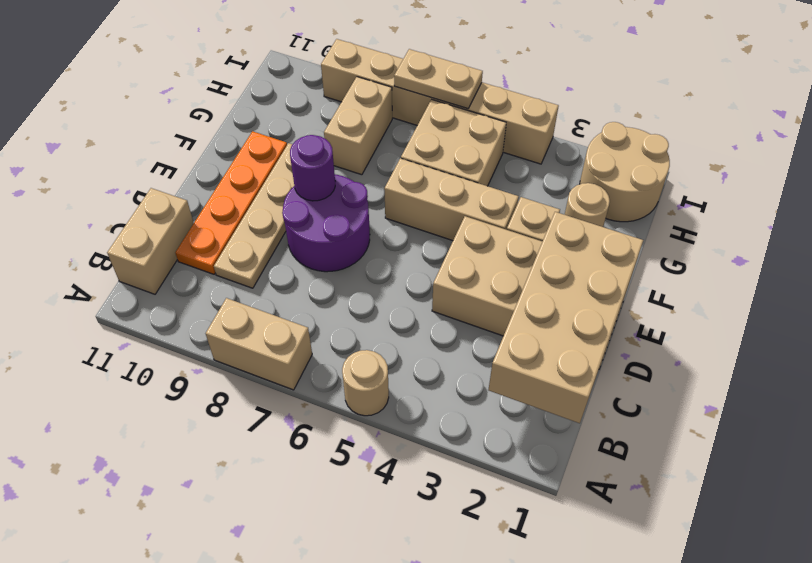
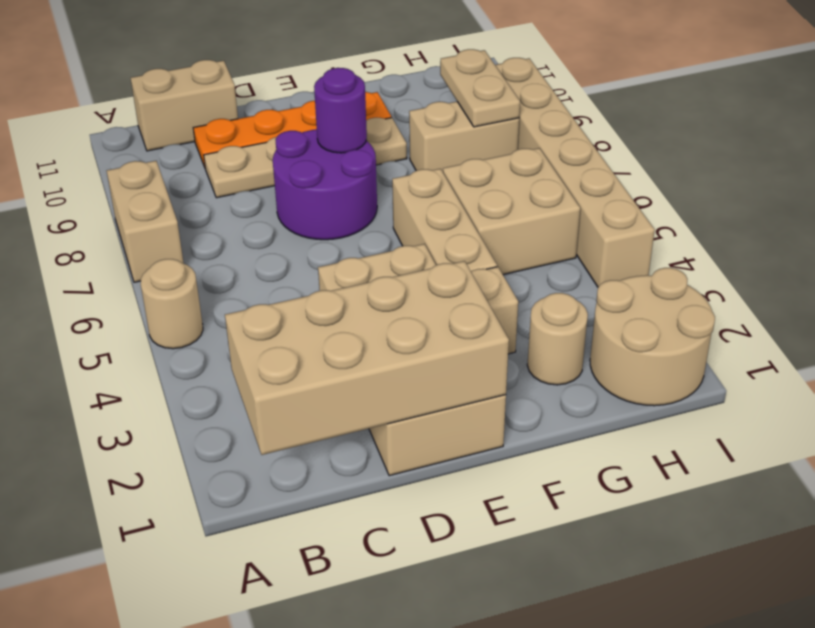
tan 1x2 plate [394,49,483,108] -> tan 1x2 plate moved to [440,49,520,127]

